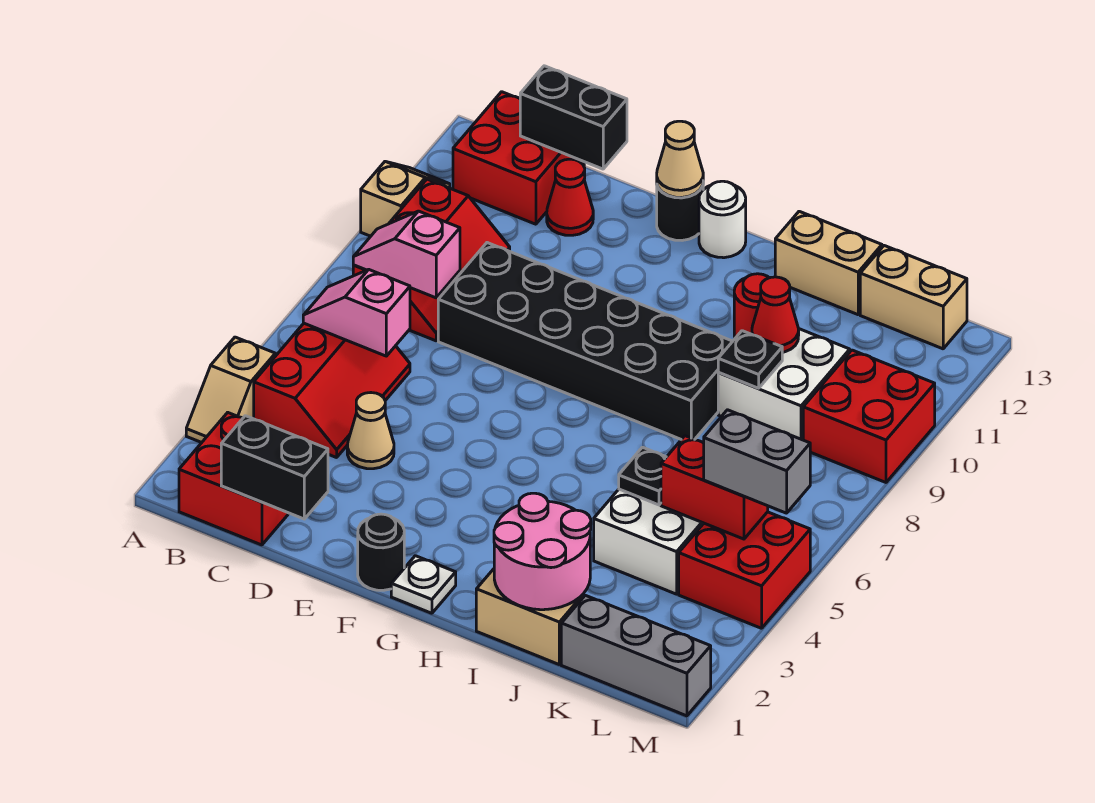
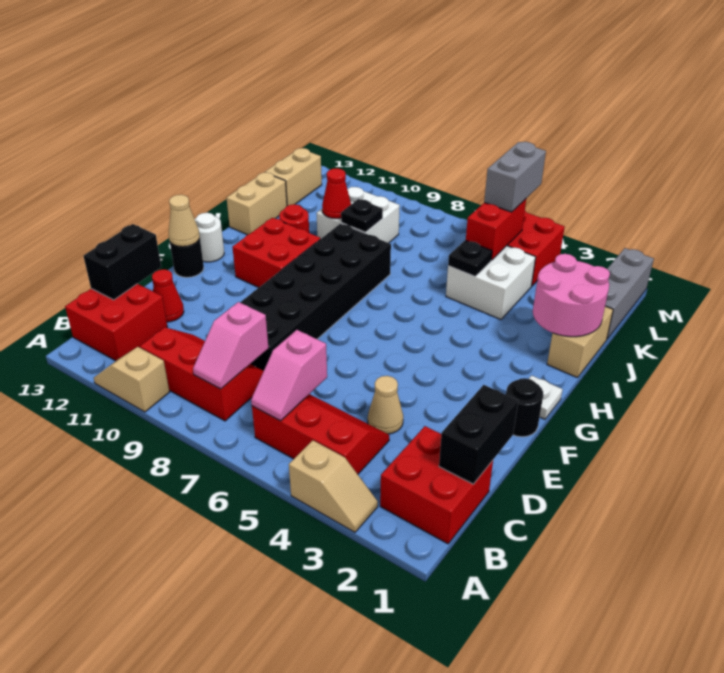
red 2x2 brick [803,350,935,482] -> red 2x2 brick moved to [232,218,320,287]

